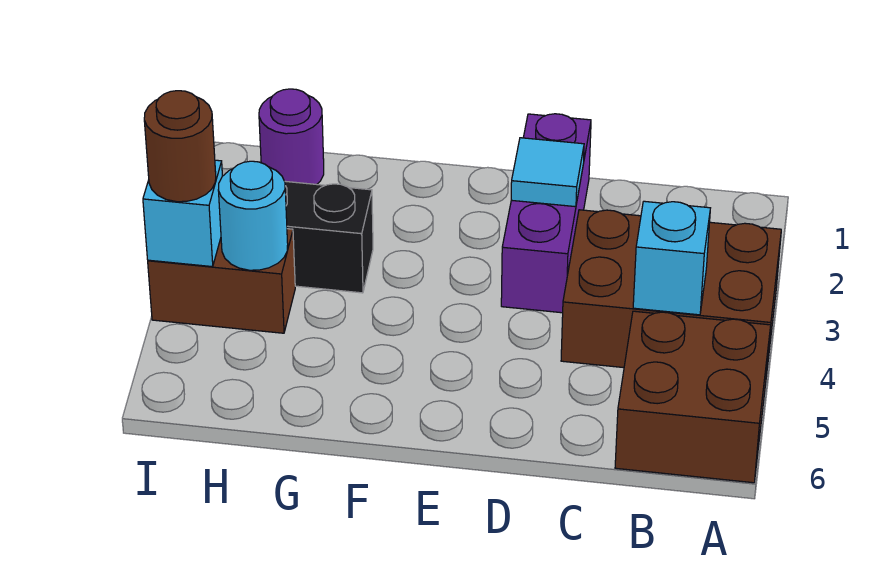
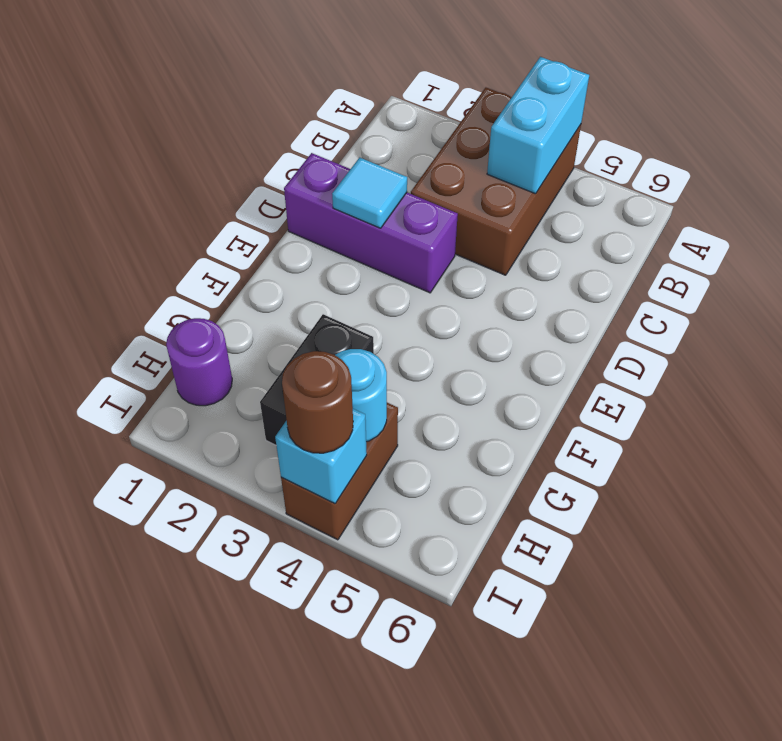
brown 2x2 brick [615,311,771,483] -> none
cyan 1x1 brick [633,201,710,315] -> cyan 1x2 brick [487,57,589,194]

